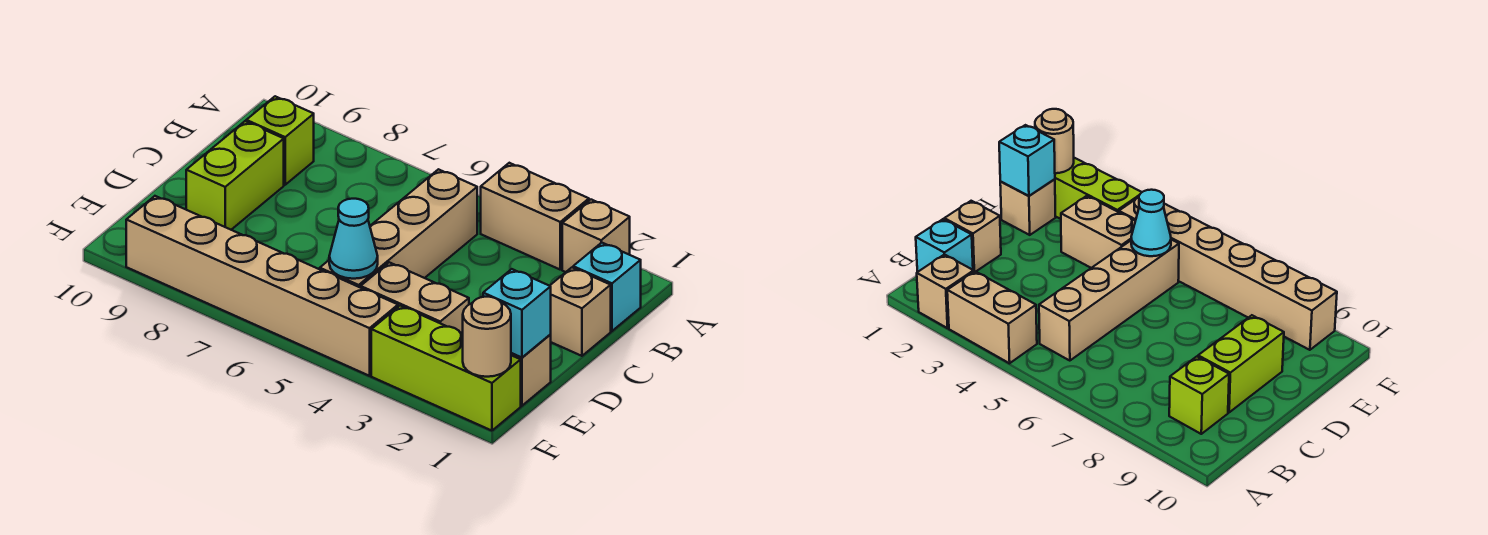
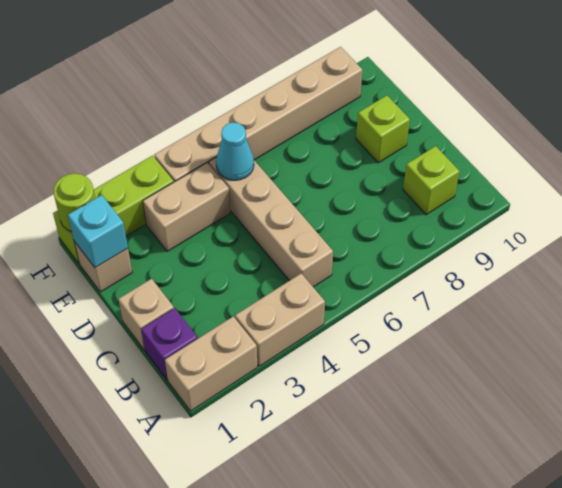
tan 1x1 brick [562,200,630,272] -> tan 1x2 brick [165,316,257,411]
cyan 1x1 brick [573,243,641,331] -> purple 1x1 brick [141,308,198,380]
lime 1x2 brick [186,121,284,230] -> lime 1x1 brick [356,95,410,163]
tan 1x1 round brick [463,297,511,377] -> lime 1x1 round brick [54,173,95,232]

